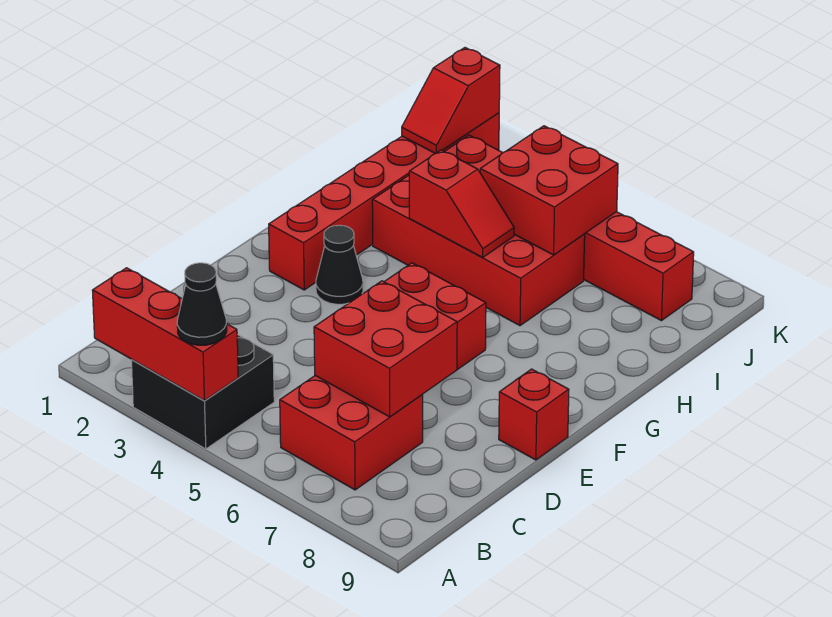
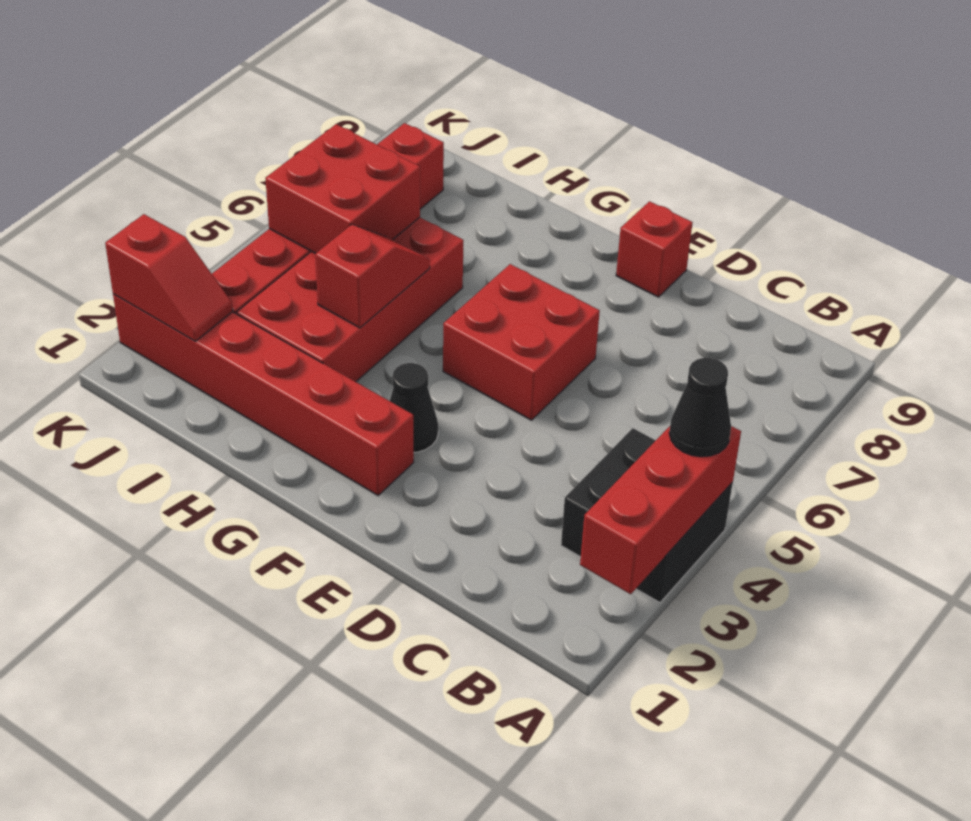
red 2x2 brick [280,376,423,490] -> none
red 2x2 brick [314,281,457,417] -> none

